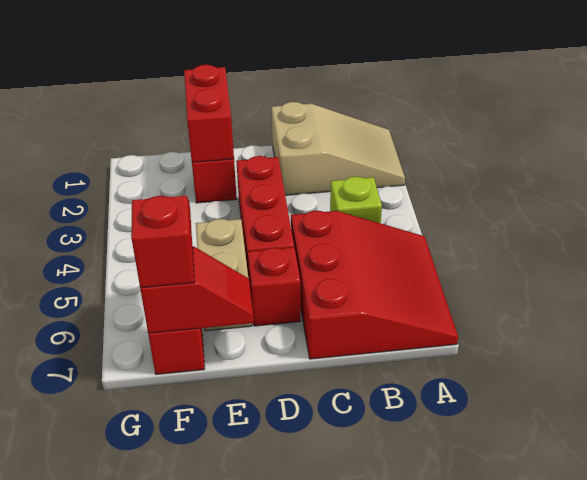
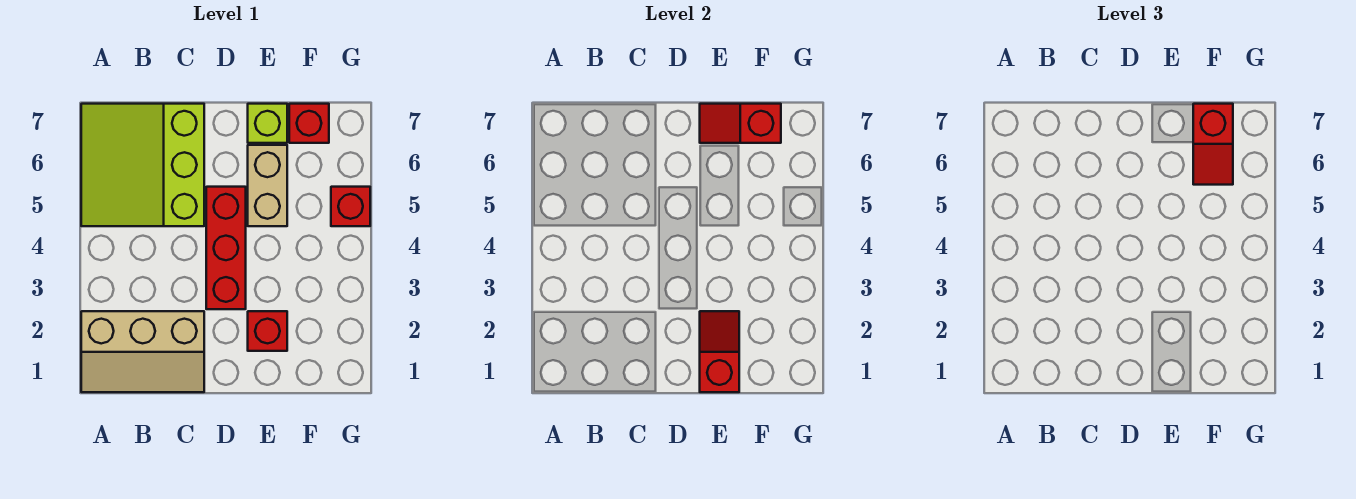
tan 2x3 slope [271,102,405,195] -> tan 2x3 slope turned to [81,311,204,392]
red 3x3 slope [291,211,458,359] -> lime 3x3 slope [81,104,204,226]
lime 1x1 brick [330,177,382,223] -> lime 1x1 brick moved to [248,104,287,143]
red 1x1 brick [248,247,301,326] -> red 1x1 brick moved to [331,187,370,226]
red 1x2 brick [184,65,234,162] -> red 1x2 slope [700,311,739,392]

